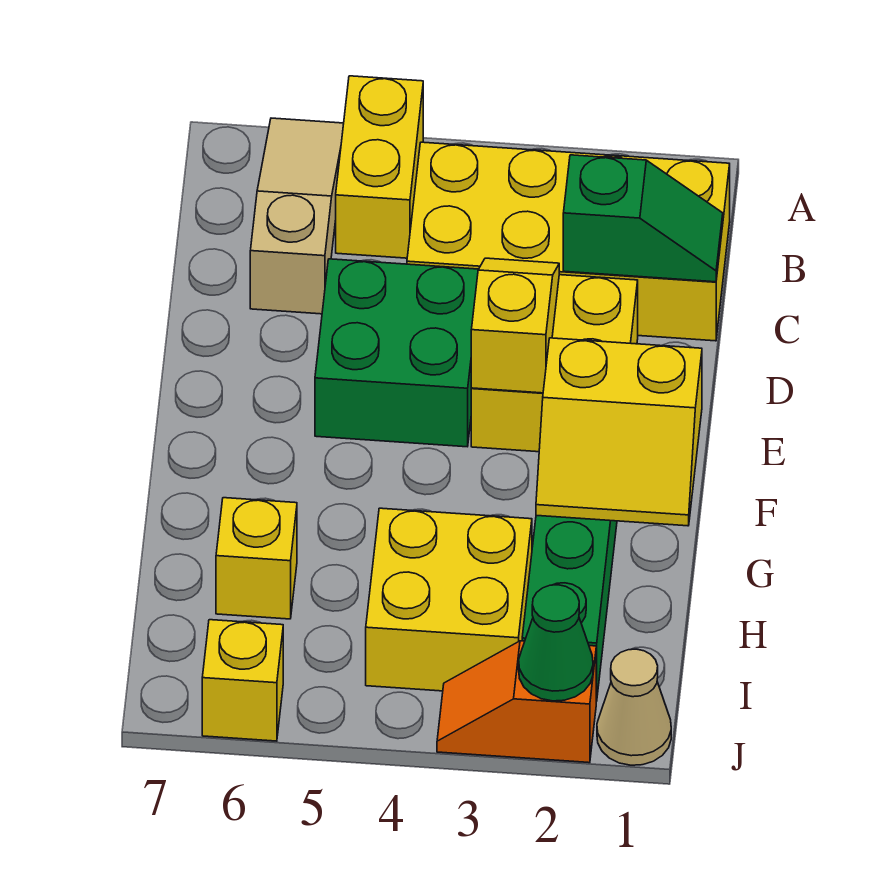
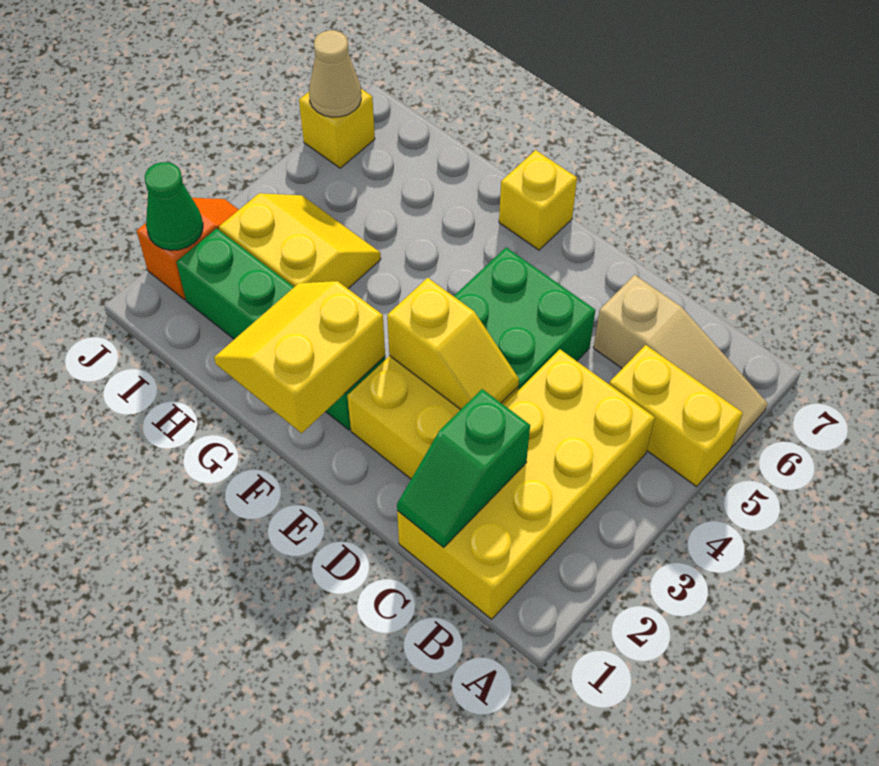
yellow 2x2 brick [366,508,532,691] -> yellow 2x2 slope [219,193,381,288]
yellow 1x1 brick [216,498,297,619] -> yellow 1x1 brick moved to [499,150,577,250]
tan 1x1 cone [597,649,671,765] -> tan 1x1 cone moved to [309,30,361,117]

